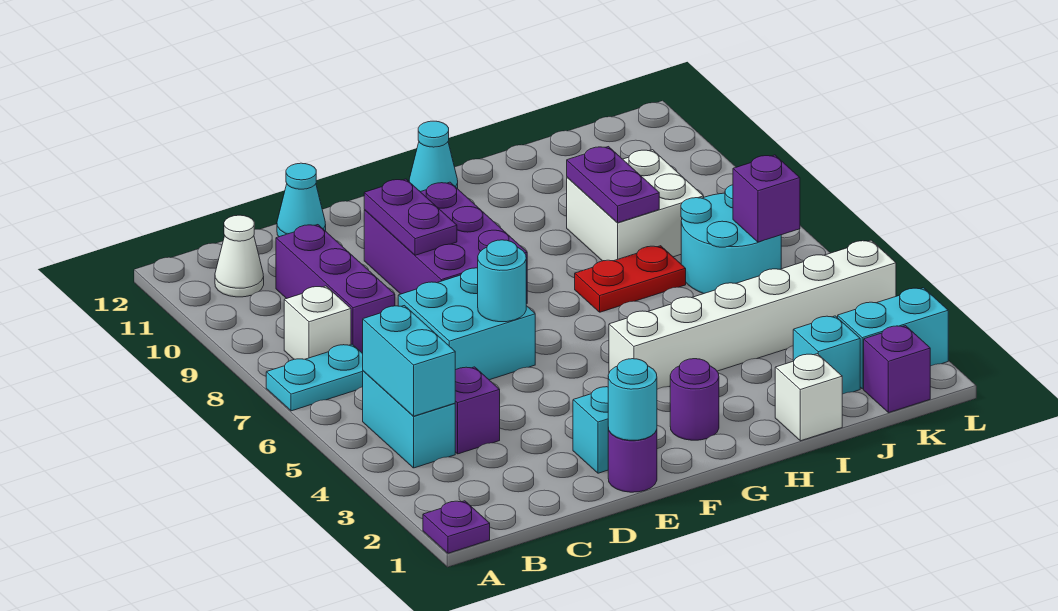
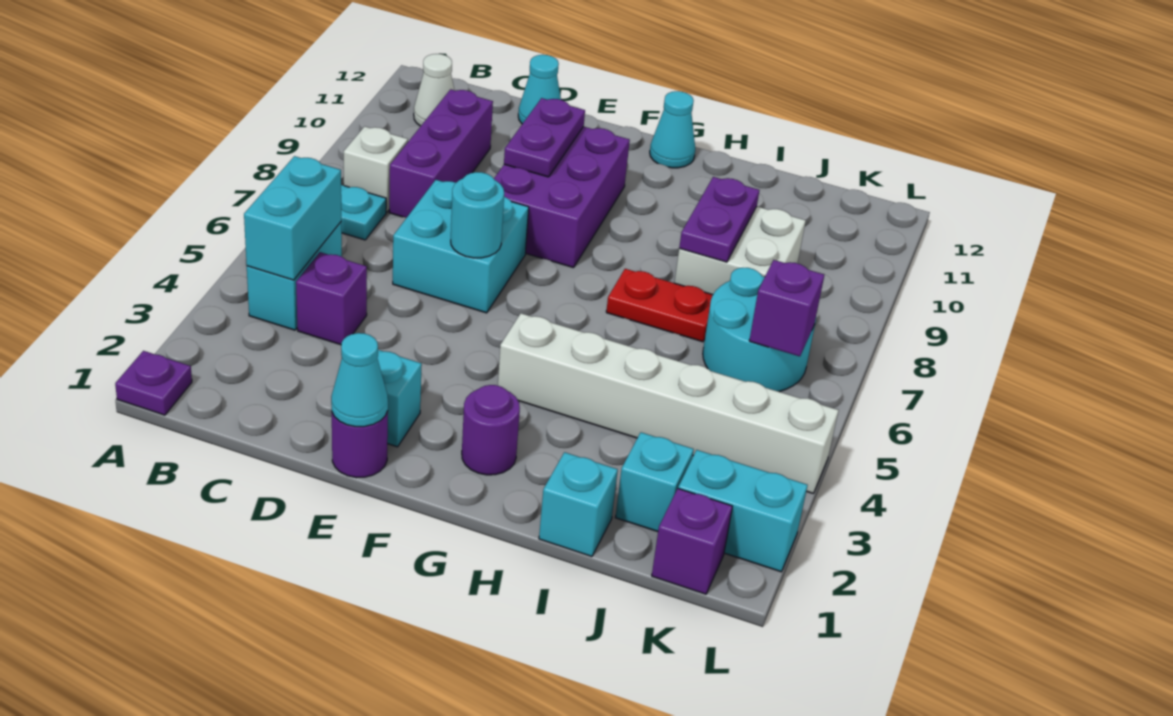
cyan 1x1 round brick [608,359,657,440] -> cyan 1x1 cone [331,333,388,427]
white 1x1 brick [775,354,842,441] -> cyan 1x1 brick [539,452,618,557]

